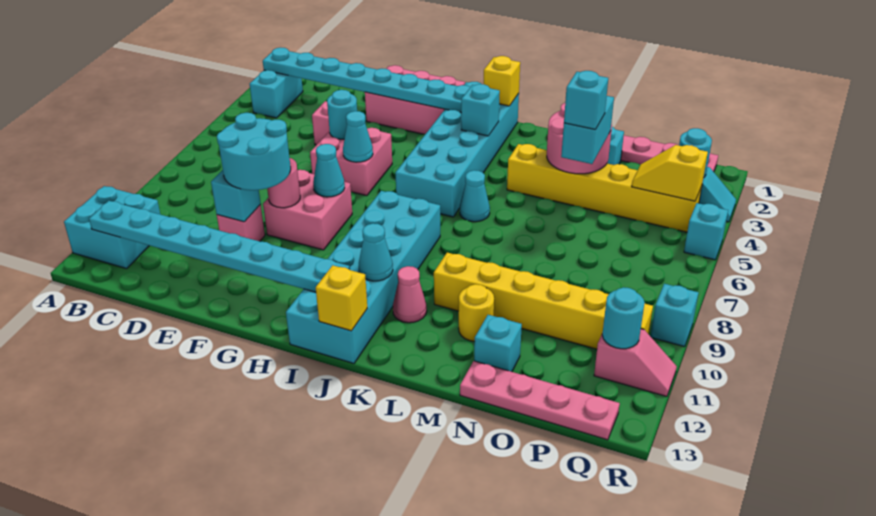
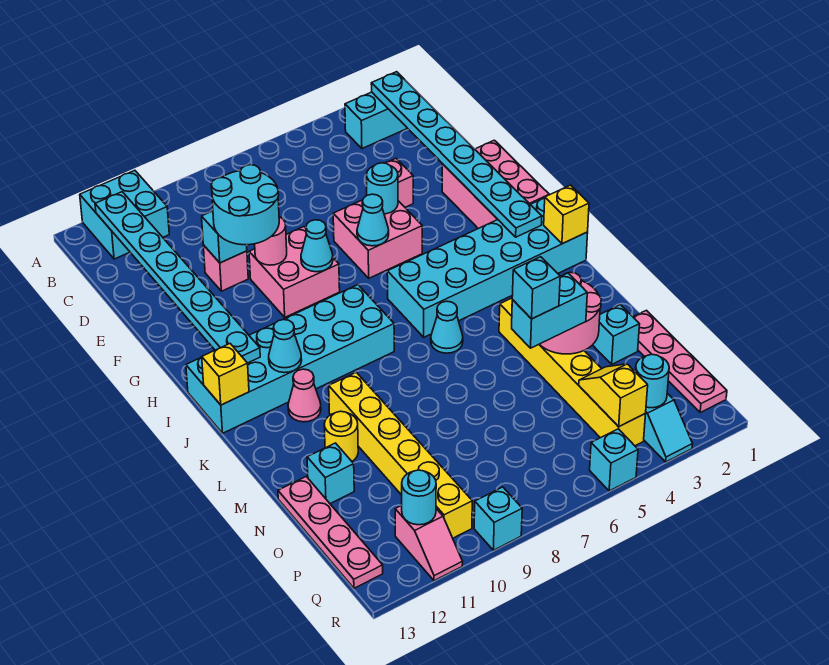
cyan 1x1 brick [461,84,500,136] -> none

